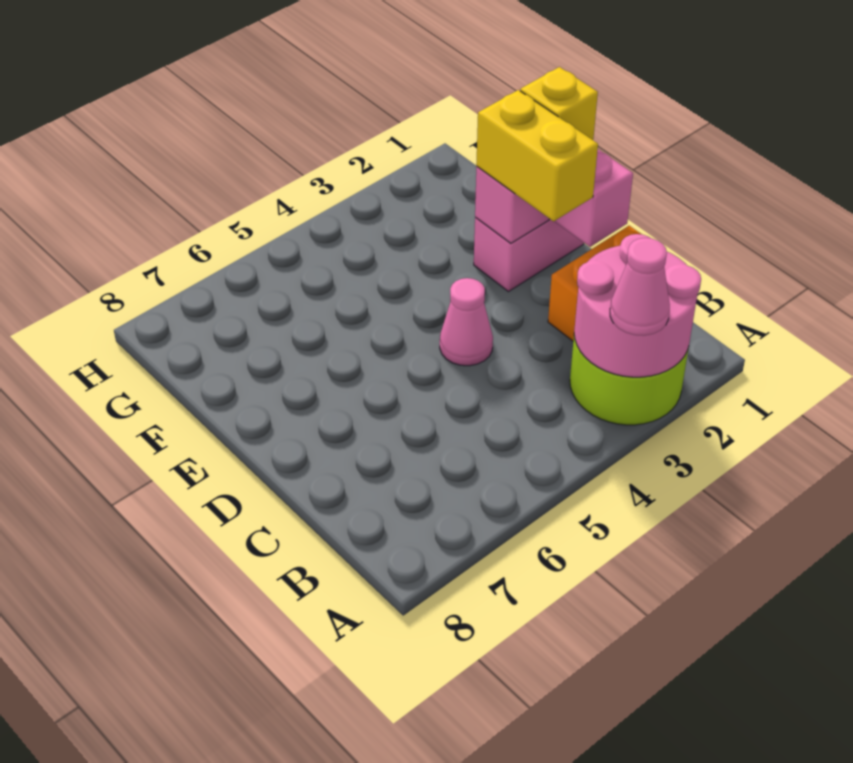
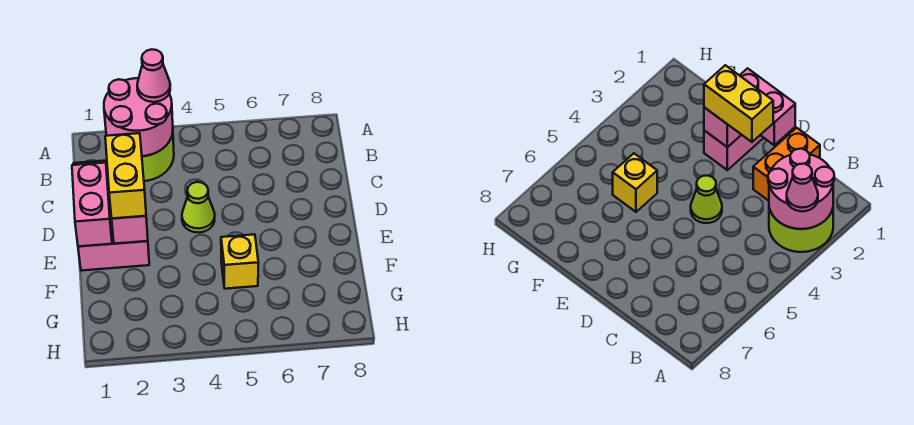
pink 1x1 cone [440,278,493,366] -> lime 1x1 cone [182,182,215,233]
yellow 1x1 brick [520,67,598,140] -> yellow 1x1 brick moved to [221,234,259,289]

